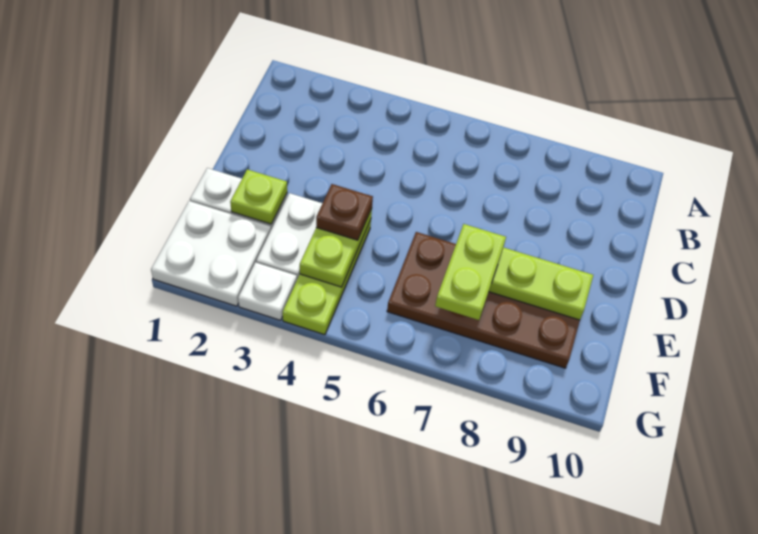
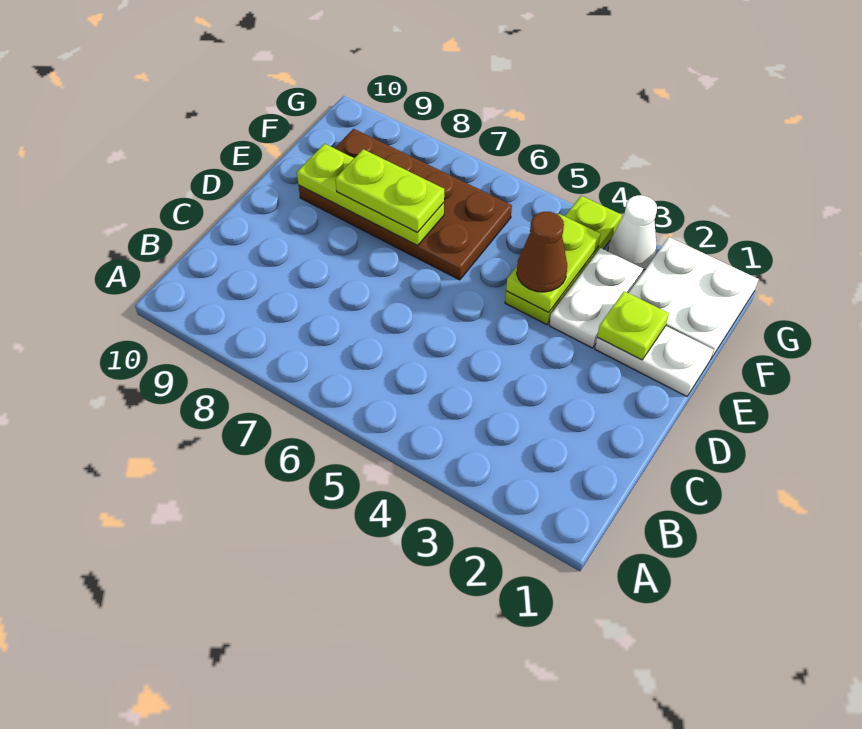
brown 1x1 plate [316,184,373,240] -> brown 1x1 cone [517,212,567,292]
lime 1x2 plate [435,224,506,320] -> lime 1x2 plate turned to [335,149,444,233]
white 1x1 plate [238,262,297,320] -> white 1x1 cone [608,195,657,270]

